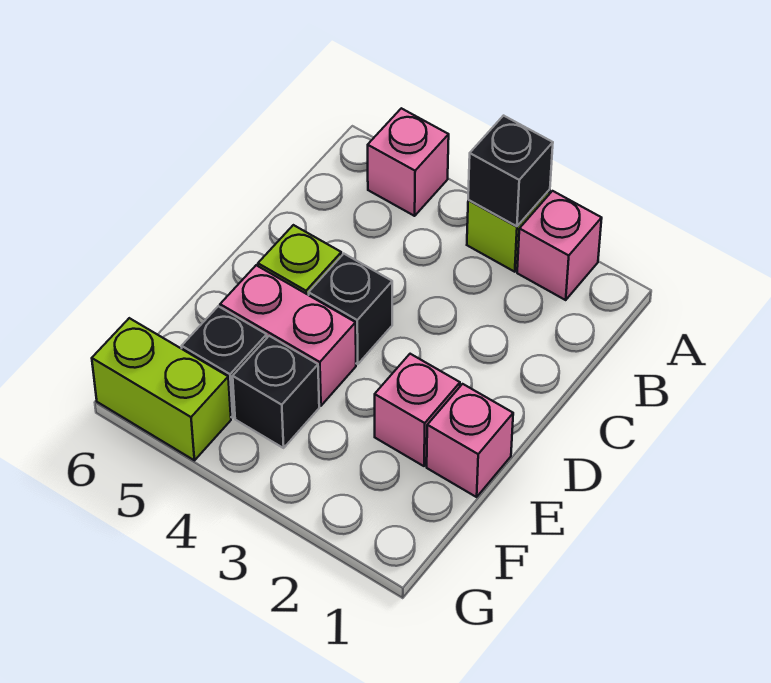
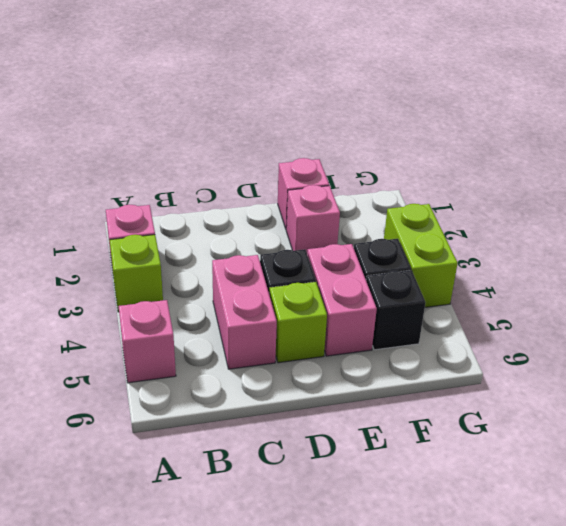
black 1x1 brick [468,116,553,226] -> none
none -> pink 1x2 brick [212,255,277,369]
lime 1x2 brick [92,318,231,460] -> lime 1x2 brick moved to [384,204,458,307]

